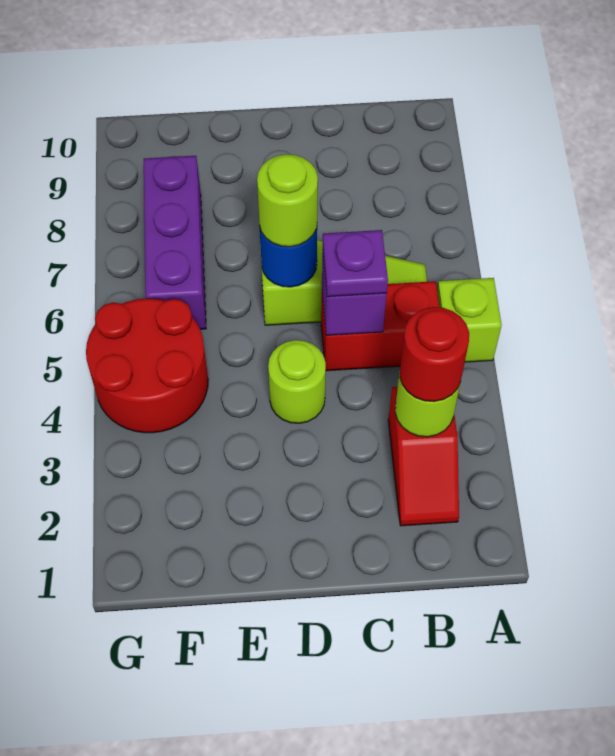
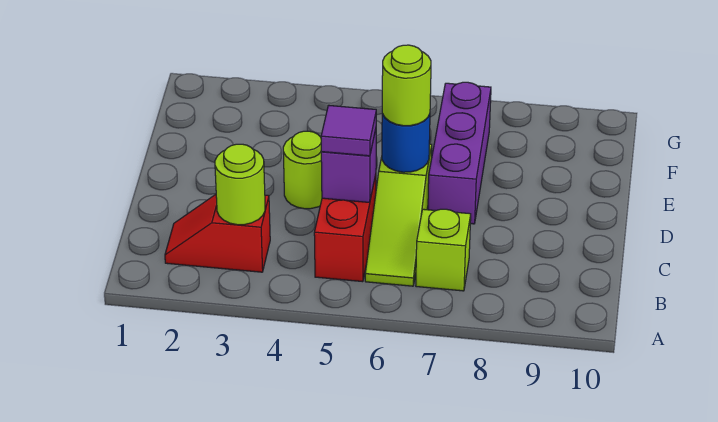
lime 1x1 brick [437,278,502,362] -> lime 1x1 brick moved to [416,209,471,291]
red 1x1 round brick [400,307,469,402] -> none
purple 1x1 plate [323,230,388,297] -> purple 1x1 tile [321,105,376,156]
red 2x2 round brick [86,299,208,433] -> none
purple 1x3 brick [144,156,206,329] -> purple 1x3 brick turned to [428,82,491,224]

